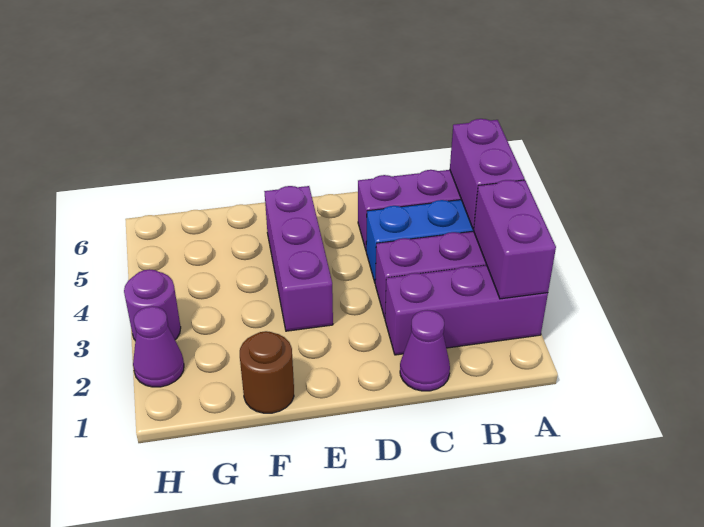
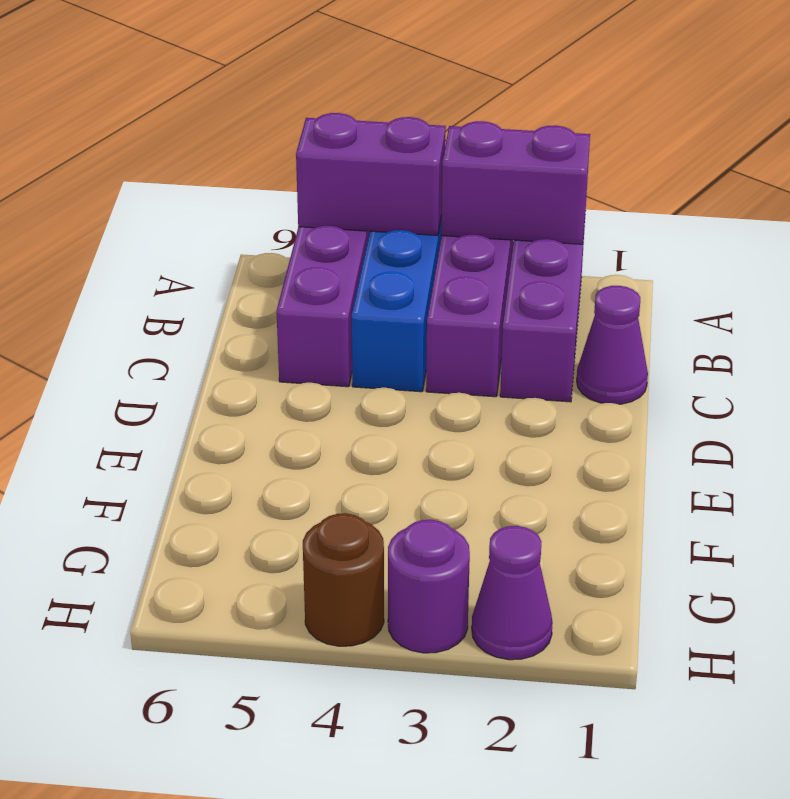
purple 1x3 brick [264,186,333,331] -> none
brown 1x1 round brick [240,331,294,413] -> brown 1x1 round brick moved to [303,513,384,646]

